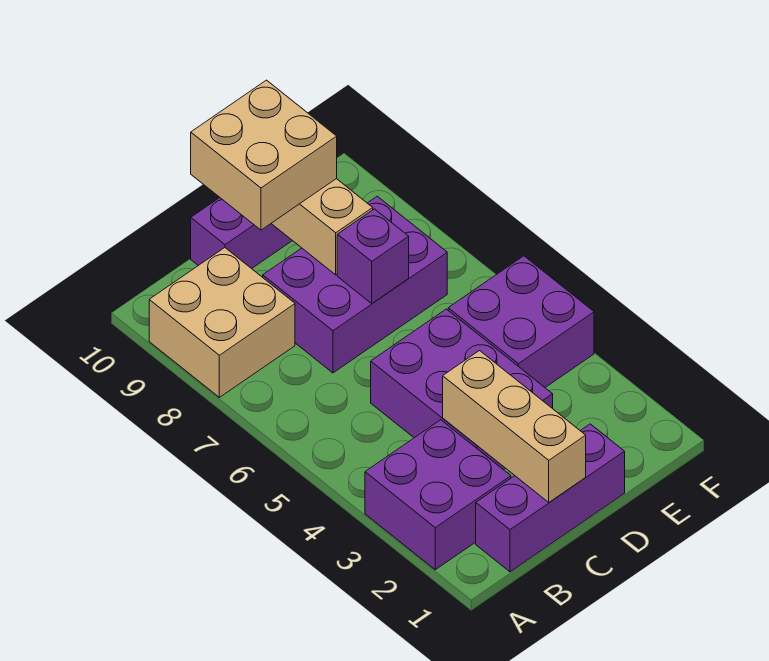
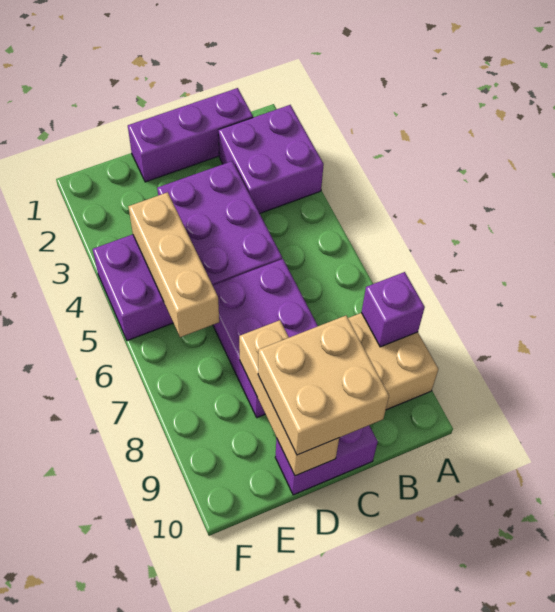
tan 1x3 brick [443,351,586,502] -> tan 1x3 brick moved to [128,192,219,337]
purple 2x3 brick [263,196,447,373] -> purple 2x3 brick turned to [213,259,318,418]
purple 1x1 brick [337,209,409,303] -> purple 1x1 brick moved to [361,272,425,347]

